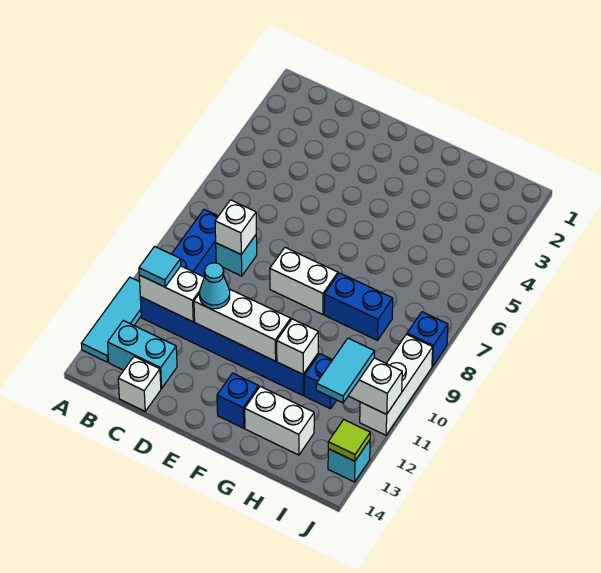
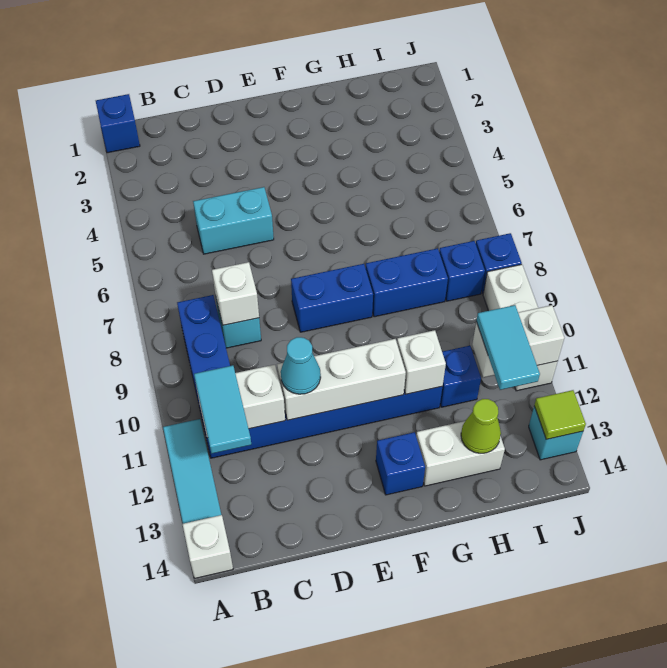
none -> blue 1x1 brick [96,94,140,153]
cyan 1x1 tile [139,246,181,287] -> cyan 1x2 tile [194,365,251,453]
cyan 1x2 brick [108,321,177,388] -> cyan 1x2 brick moved to [193,187,274,254]
white 1x1 brick [118,357,161,411] -> white 1x1 brick moved to [182,515,233,578]
white 1x2 brick [270,248,338,315] -> blue 1x2 brick [291,264,373,332]
none -> lime 1x1 cone [461,399,501,453]
none -> blue 1x1 brick [439,241,485,301]

